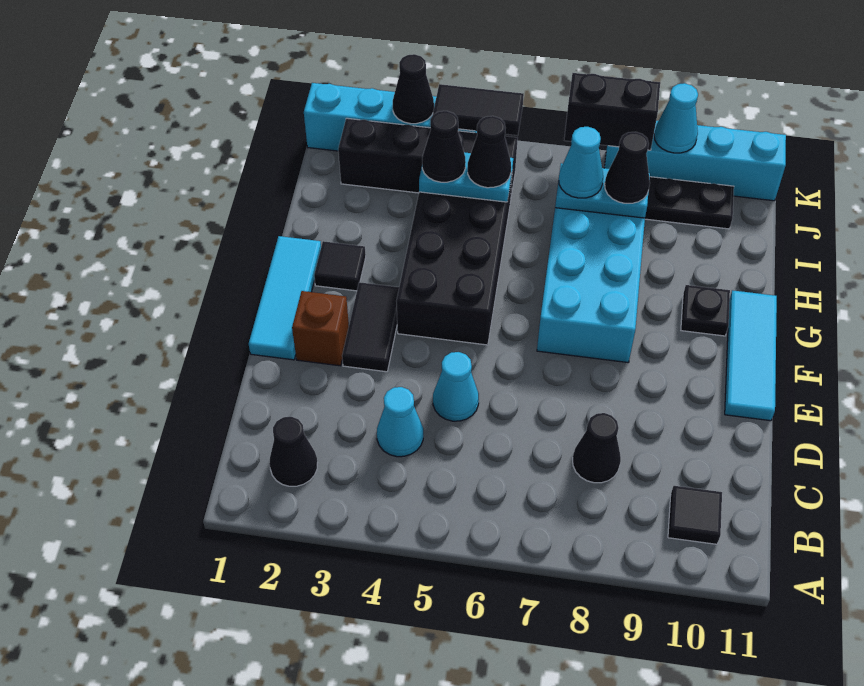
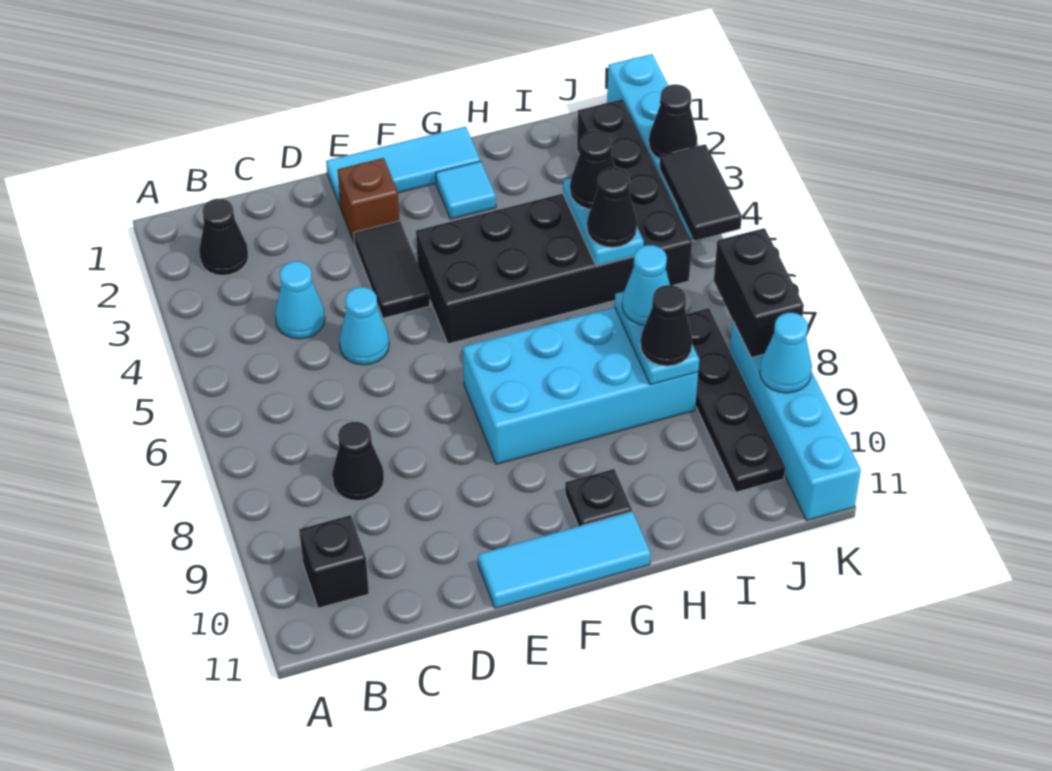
black 1x1 tile [668,486,722,544] -> black 1x1 brick [299,515,369,608]
black 1x2 tile [342,282,399,372] -> black 1x2 tile turned to [354,221,430,318]
black 1x1 tile [314,241,366,291] -> cyan 1x1 tile [436,161,496,219]

